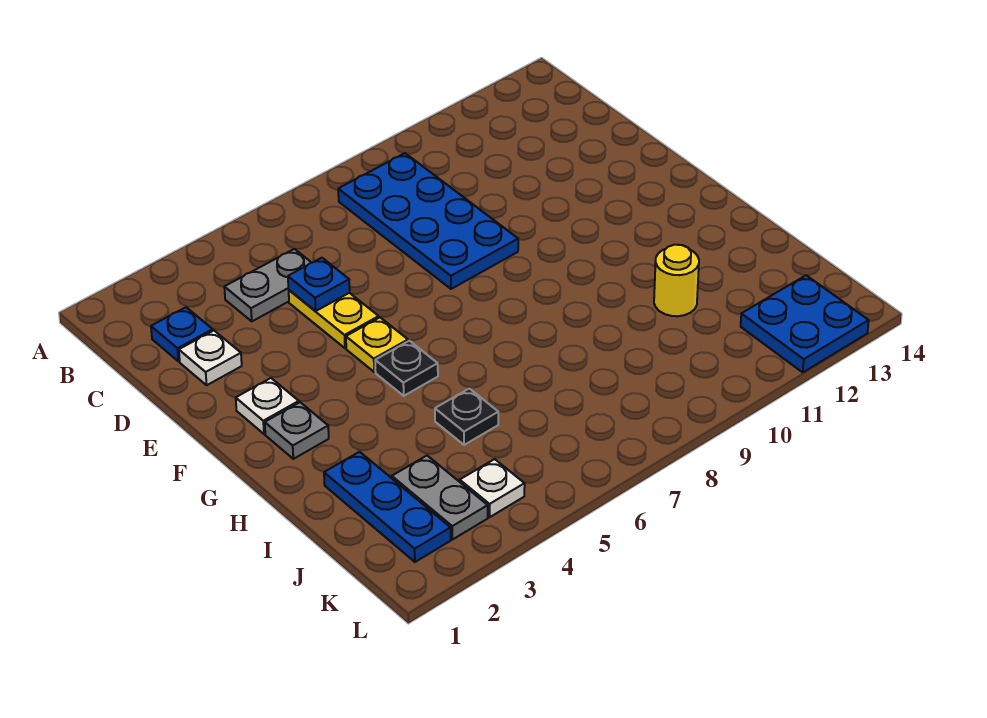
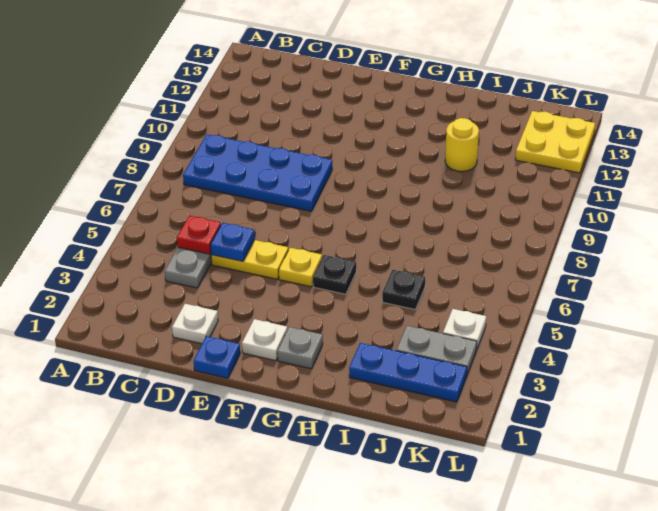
blue 1x1 plate [151,307,213,361] -> blue 1x1 plate moved to [194,336,240,378]
none -> red 1x1 plate [177,216,221,254]
blue 2x2 plate [741,275,869,372] -> yellow 2x2 plate [515,111,595,173]

